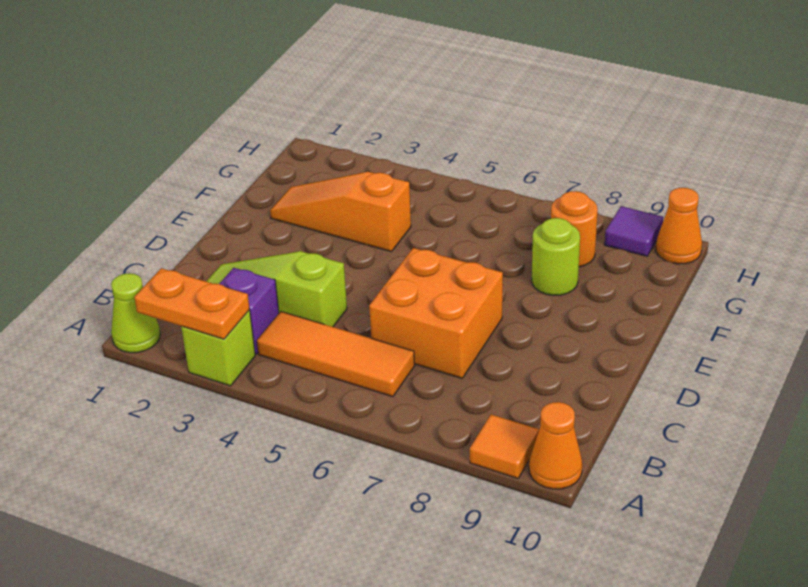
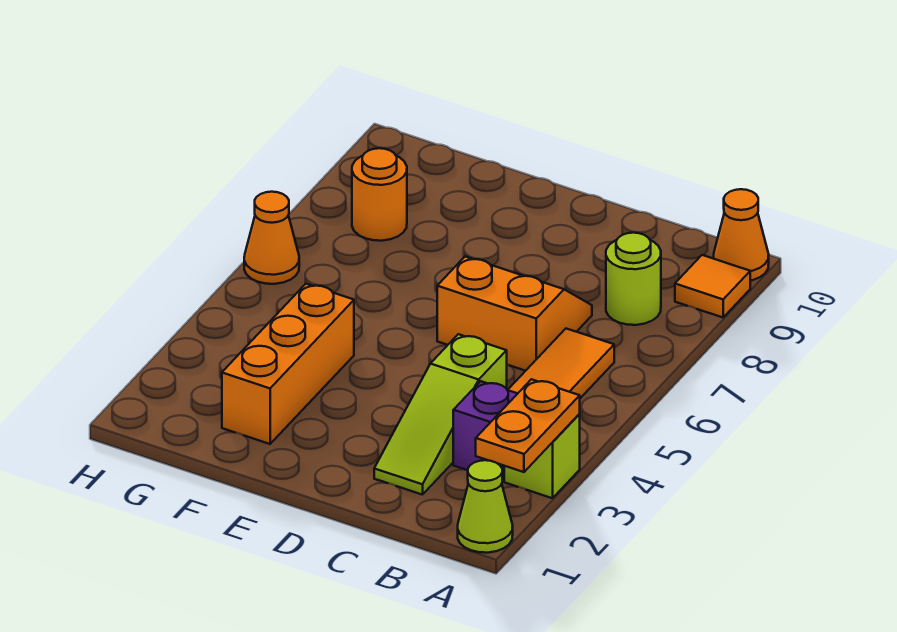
orange 2x2 brick [369,248,503,378] -> orange 2x2 slope [437,257,592,371]
orange 1x3 slope [270,172,411,252] -> orange 1x3 brick [222,284,354,444]
lime 1x1 round brick [532,218,580,296] -> lime 1x1 round brick moved to [606,233,661,325]
purple 1x1 tile [605,206,663,256] -> none
orange 1x1 cone [656,188,702,264] -> orange 1x1 cone moved to [244,192,299,284]

